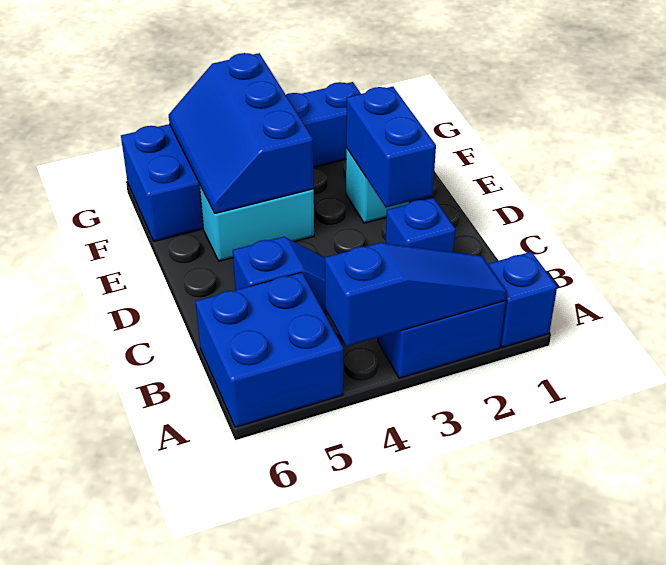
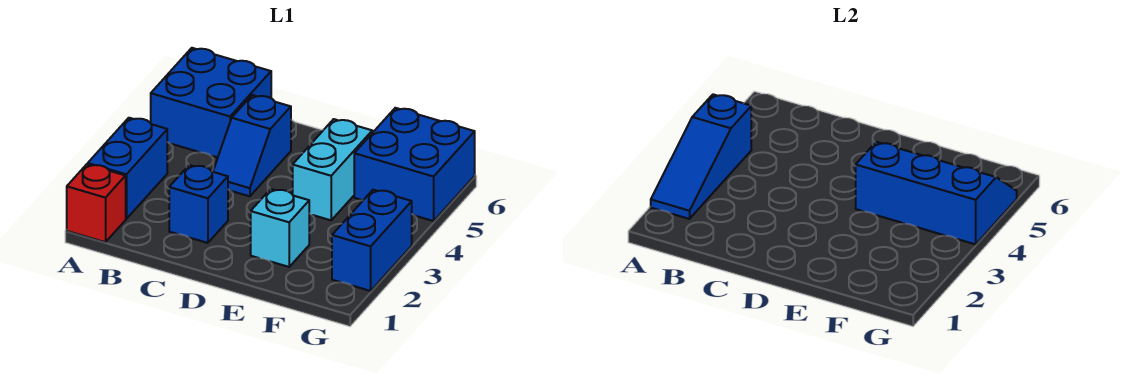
blue 1x1 brick [488,252,557,347] -> red 1x1 brick [67,164,126,242]
blue 1x2 brick [346,87,436,207] -> none

